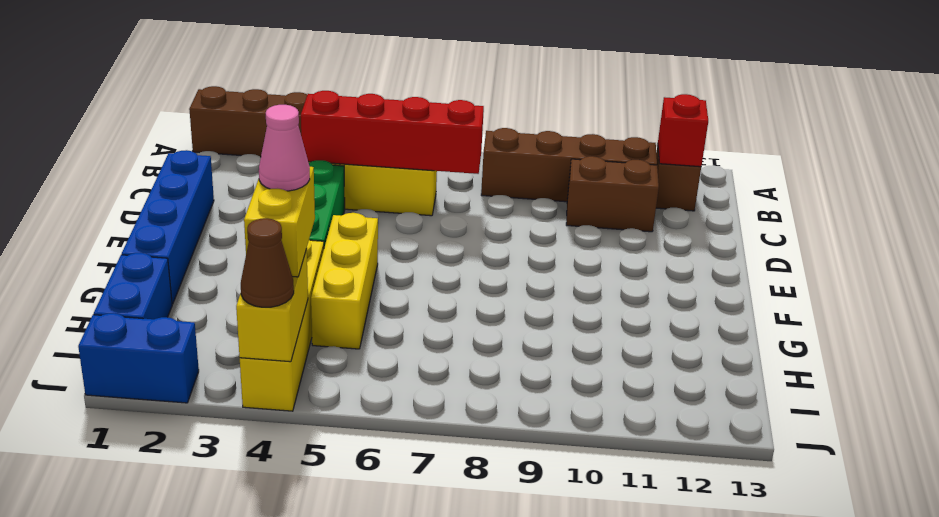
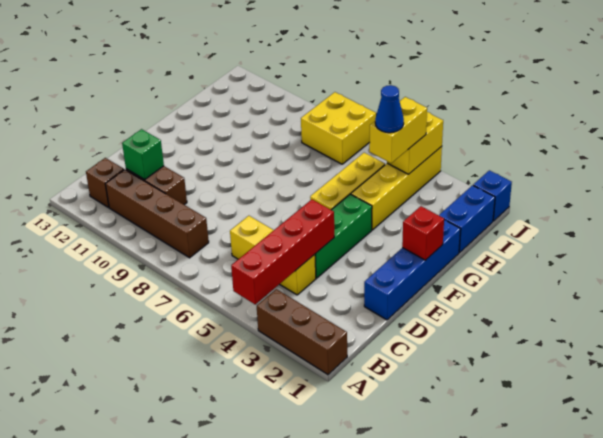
red 1x1 brick [658,94,708,167] -> red 1x1 brick moved to [402,206,444,260]
red 1x4 brick [301,91,484,174] -> red 1x4 brick turned to [231,200,334,304]
none -> green 1x1 brick [122,129,164,180]
pink 1x1 cone [259,105,310,191] -> blue 1x1 cone [375,85,404,133]
none -> yellow 2x2 brick [301,92,376,164]
blue 1x2 brick [78,313,199,403] -> blue 1x1 brick [473,170,512,221]
brown 1x1 cone [241,218,294,307] -> none

